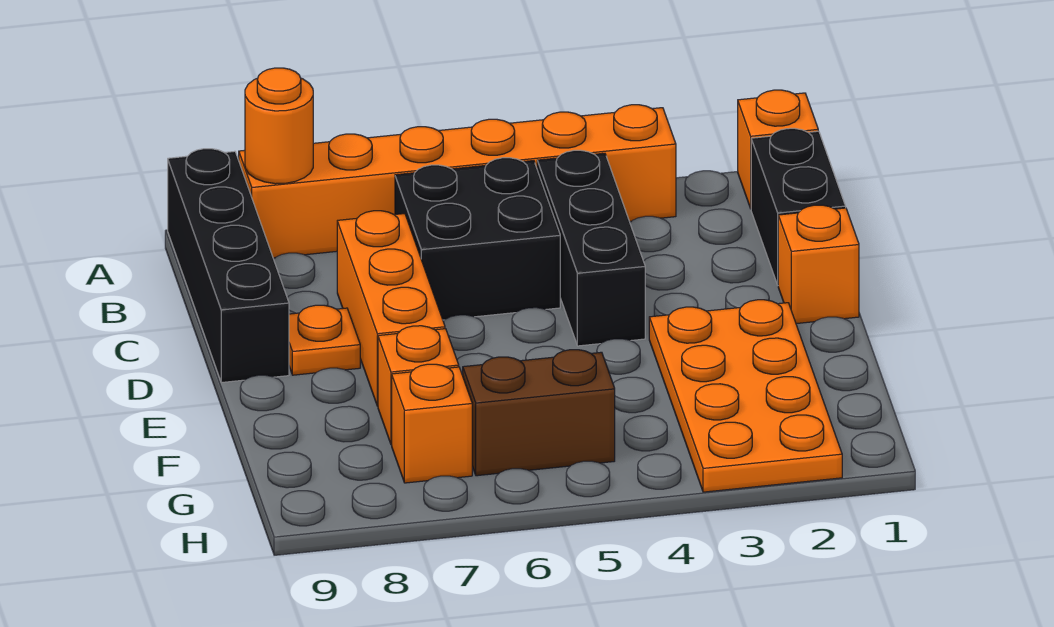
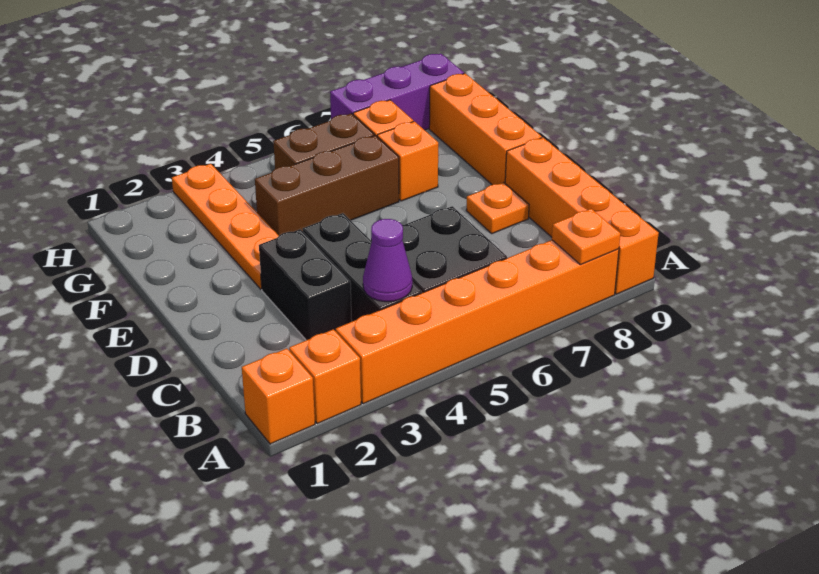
orange 1x1 round brick [245,68,313,184] -> orange 1x1 plate [552,209,620,265]
black 1x4 brick [168,149,289,383] -> orange 1x4 brick [505,138,659,294]
black 1x2 brick [751,128,846,285] -> black 1x2 brick moved to [259,229,352,340]
none -> purple 1x1 cone [363,219,412,302]
orange 1x3 brick [337,211,445,406] -> orange 1x3 brick moved to [429,74,542,185]
orange 1x1 brick [778,205,859,324] -> orange 1x1 brick moved to [289,329,361,424]
orange 2x4 plate [649,300,842,492] -> orange 1x4 plate [172,164,279,289]
none -> brown 1x3 brick [255,135,399,235]
none -> purple 1x3 brick [330,53,464,130]

